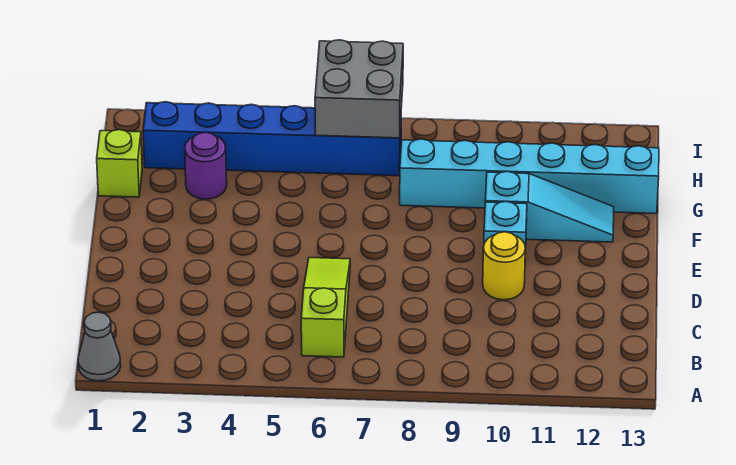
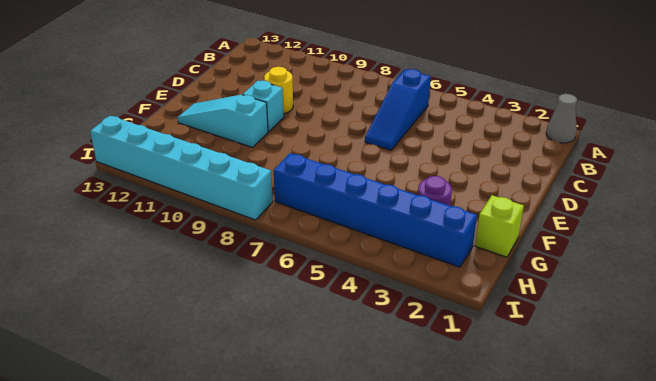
lime 1x3 slope [301,258,350,357] -> blue 1x3 slope [365,69,431,150]
cyan 1x6 brick [400,139,659,214] -> cyan 1x6 brick moved to [90,116,273,220]
grey 2x2 brick [315,40,403,138] -> none

